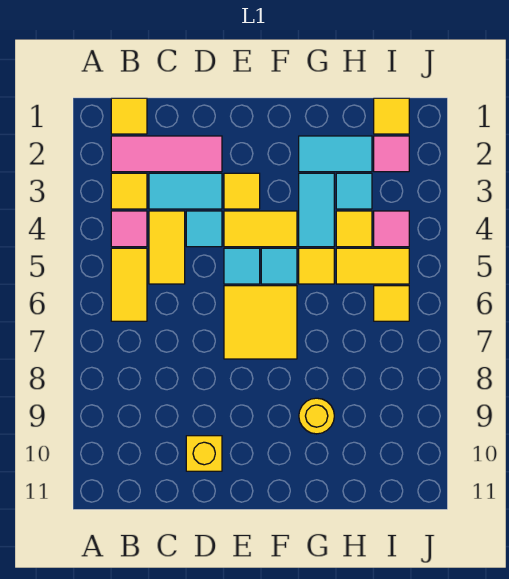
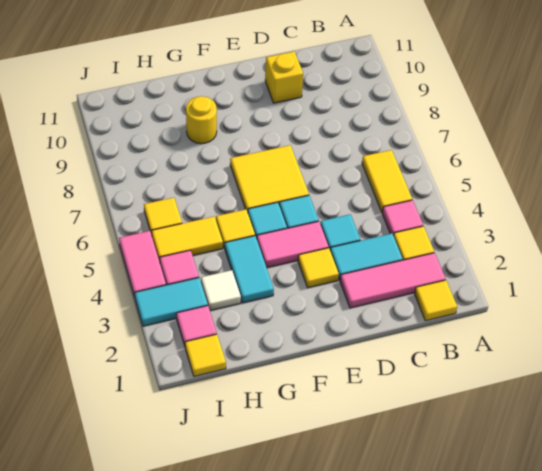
yellow 1x2 tile [149,211,185,284] -> none
yellow 1x2 tile [224,211,297,247] -> pink 1x2 tile [257,221,329,268]
cyan 1x2 tile [299,136,372,172] -> cyan 1x2 tile moved to [135,278,208,326]
cyan 1x1 tile [336,173,372,209] -> white 1x1 tile [201,270,241,311]
yellow 1x1 tile [336,211,372,247] -> none
none -> pink 1x2 tile [119,231,166,296]

